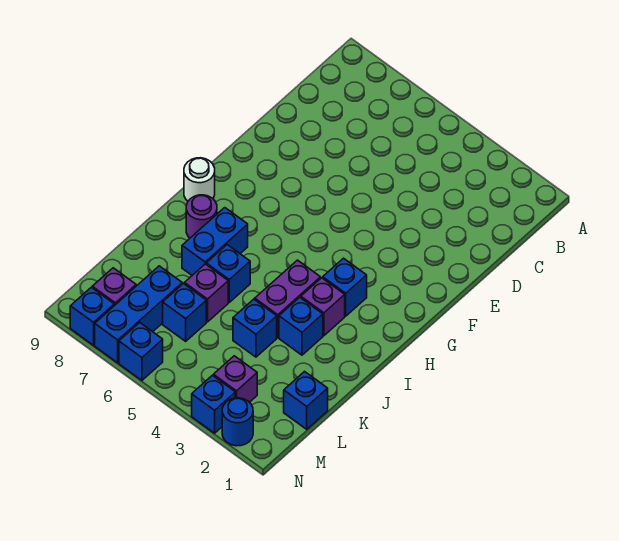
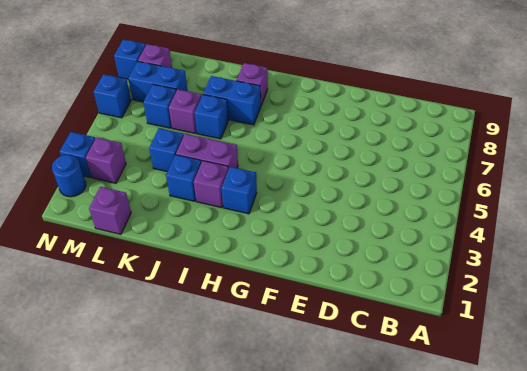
white 1x1 round brick [184,158,215,201] -> none
purple 1x1 round brick [186,195,217,238] -> purple 1x1 brick [237,63,268,105]
blue 1x1 brick [284,372,328,429] -> purple 1x1 brick [89,187,131,234]
blue 1x3 brick [95,266,182,363] -> blue 1x2 brick [128,61,188,102]

